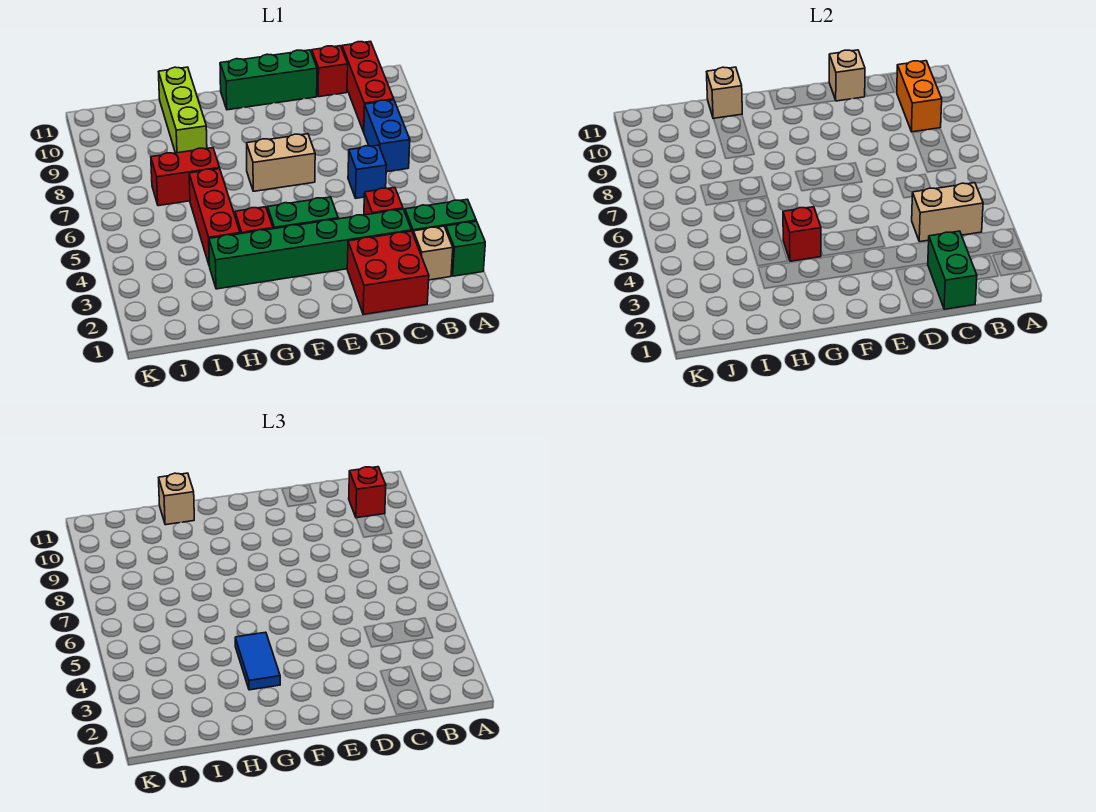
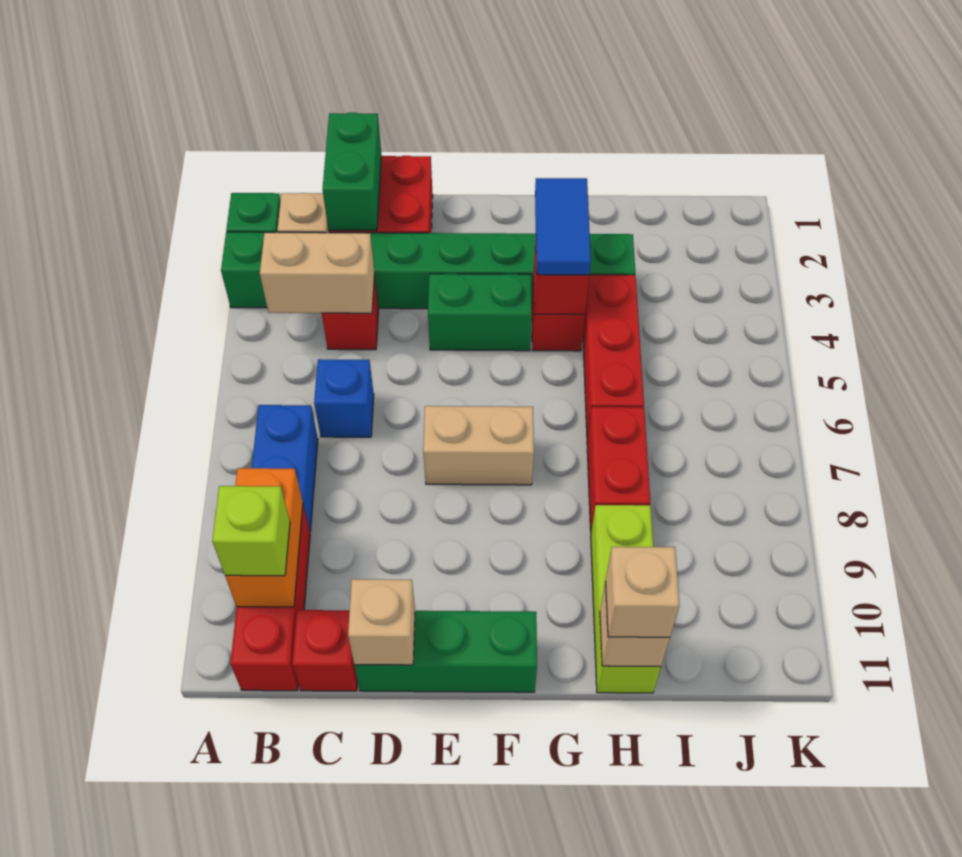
red 1x1 brick [349,467,386,518] -> lime 1x1 brick [212,486,290,576]
red 1x2 brick [151,148,220,206] -> red 1x2 brick turned to [587,407,650,531]

